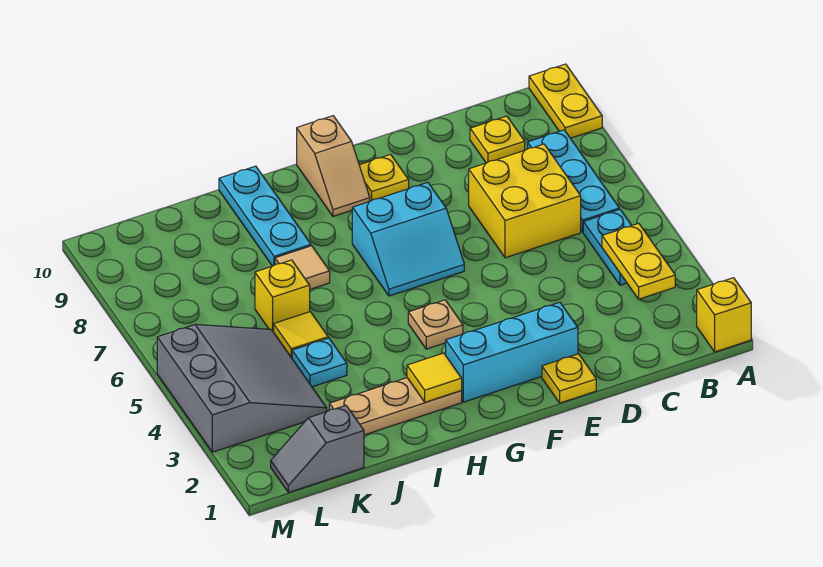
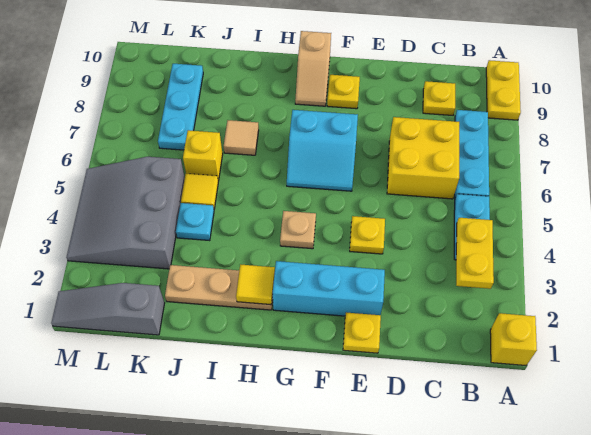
none -> yellow 1x1 plate [350,216,385,254]
cyan 1x3 plate [219,166,311,266] -> cyan 1x3 plate moved to [158,64,203,150]
grey 1x2 slope [271,406,364,493] -> grey 1x3 slope [51,283,165,335]
grey 3x3 slope [157,324,327,452] -> grey 3x3 slope turned to [66,157,185,269]

